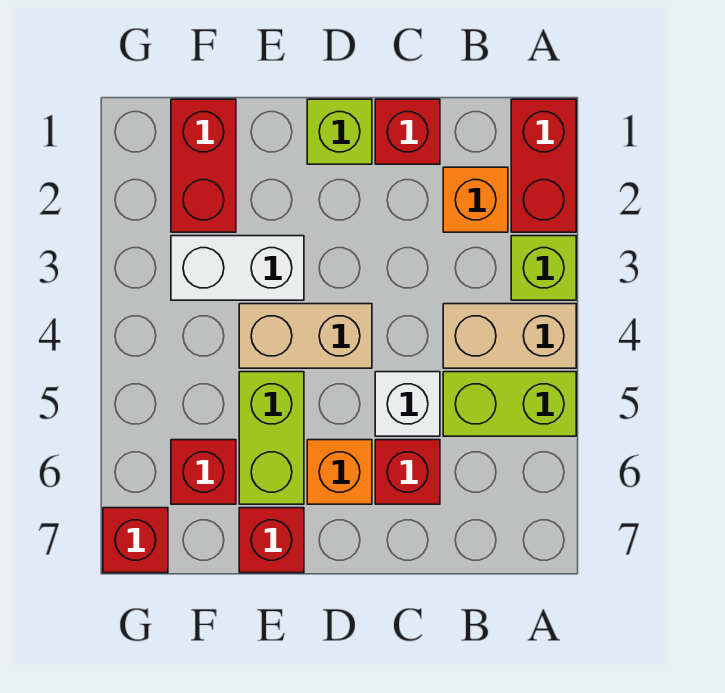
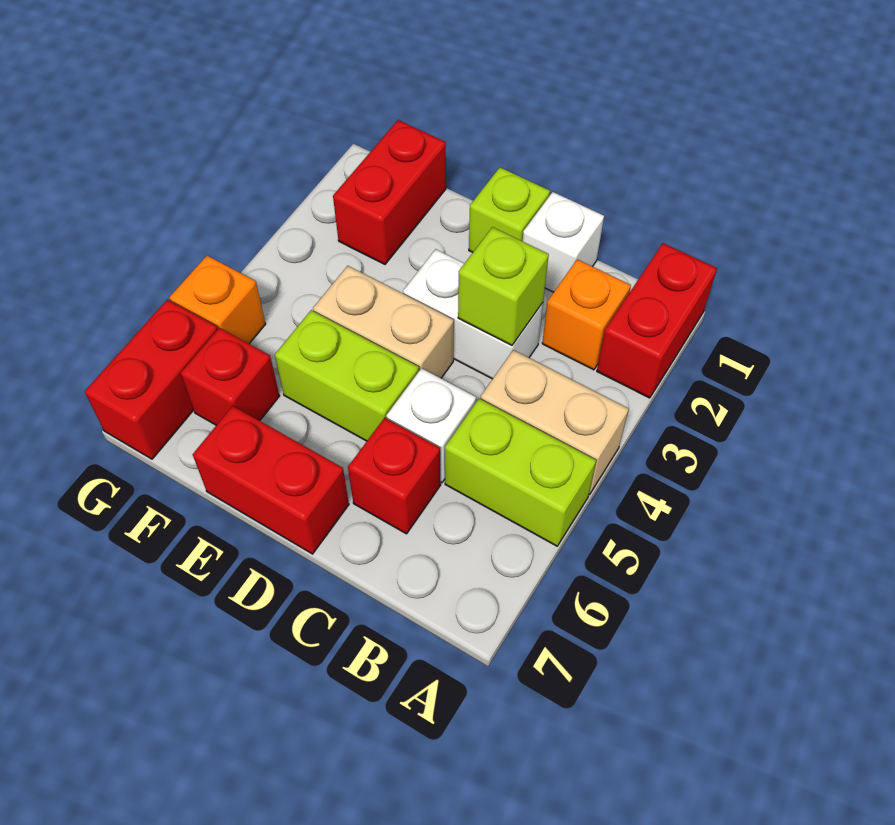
lime 1x1 brick [511,236,576,300] -> lime 1x1 brick moved to [458,227,549,345]
red 1x1 brick [375,99,440,164] -> white 1x1 brick [523,192,604,292]
orange 1x1 brick [307,440,372,504] -> orange 1x1 brick moved to [169,256,265,344]
white 1x2 brick [171,236,304,300] -> white 1x2 brick moved to [403,249,543,379]
lime 1x2 brick [239,372,304,504] -> lime 1x2 brick turned to [275,310,419,441]
red 1x1 brick [239,508,304,573] -> red 1x2 brick [193,406,349,554]
red 1x1 brick [103,508,168,573] -> red 1x2 brick [85,300,218,459]

